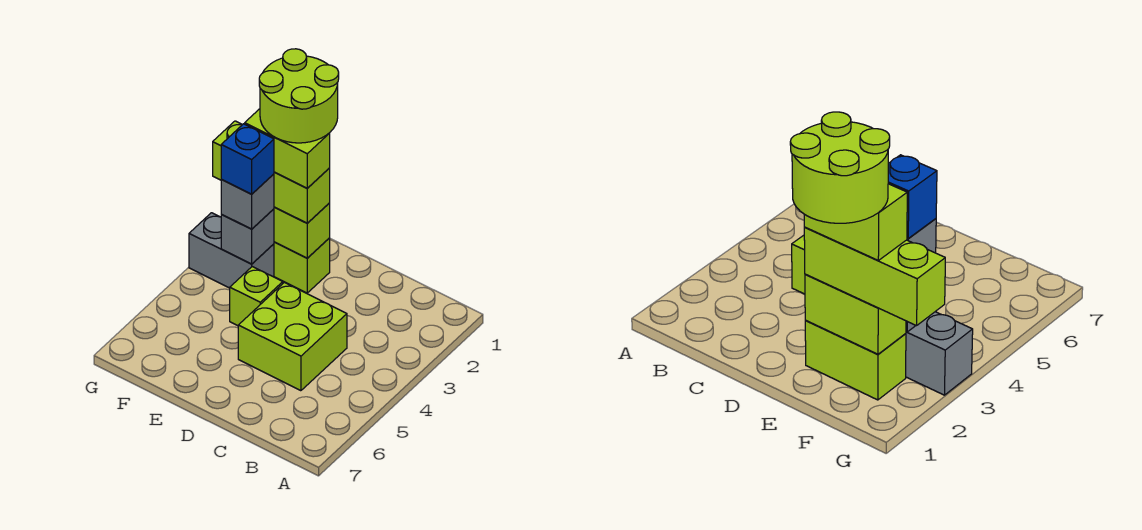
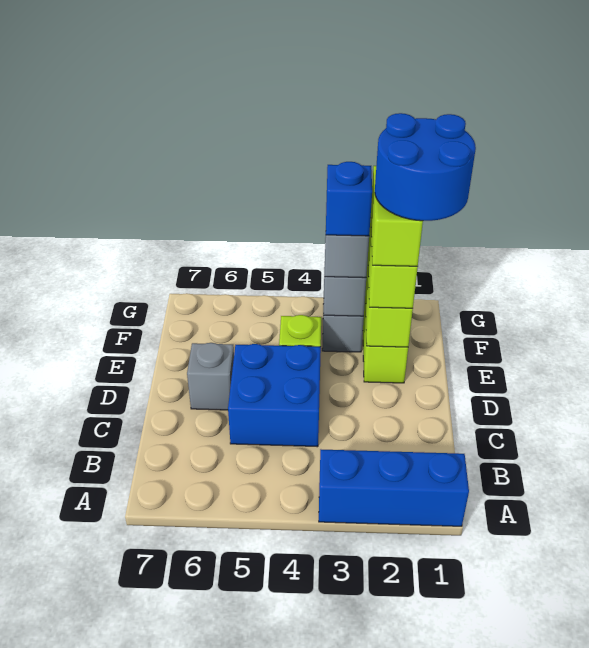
none -> blue 1x3 brick [319,450,469,526]
lime 2x2 brick [238,282,347,391] -> blue 2x2 brick [228,344,321,447]
none -> grey 1x1 brick [187,343,234,410]
lime 2x2 round brick [259,49,339,143] -> blue 2x2 round brick [375,113,476,221]

